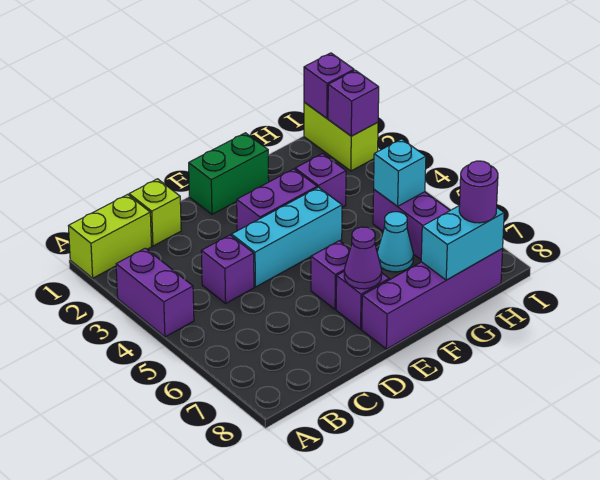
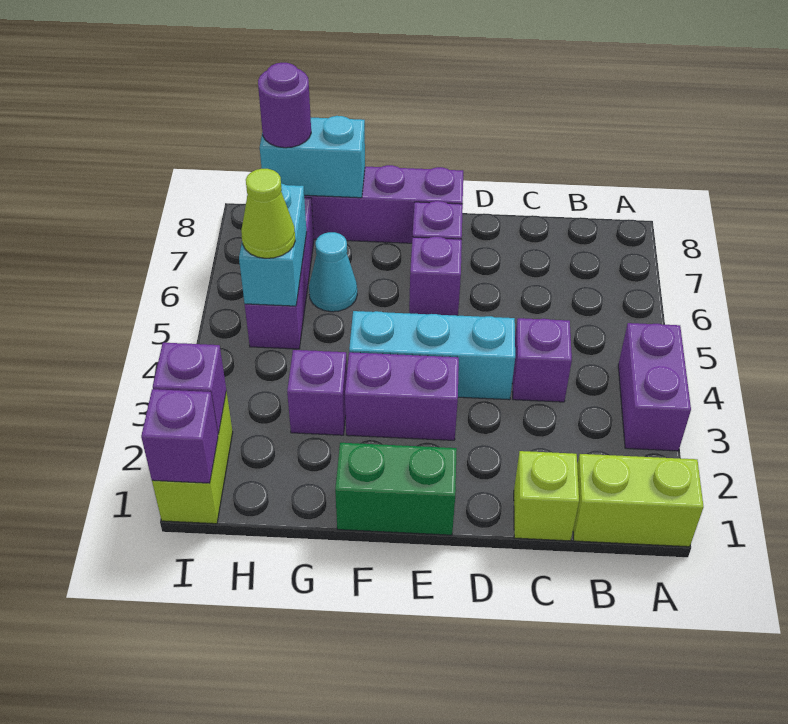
purple 1x1 cone [344,227,382,289] -> none
cyan 1x1 brick [374,139,426,206] -> cyan 1x2 brick [239,183,307,306]
none -> lime 1x1 cone [241,169,295,258]

